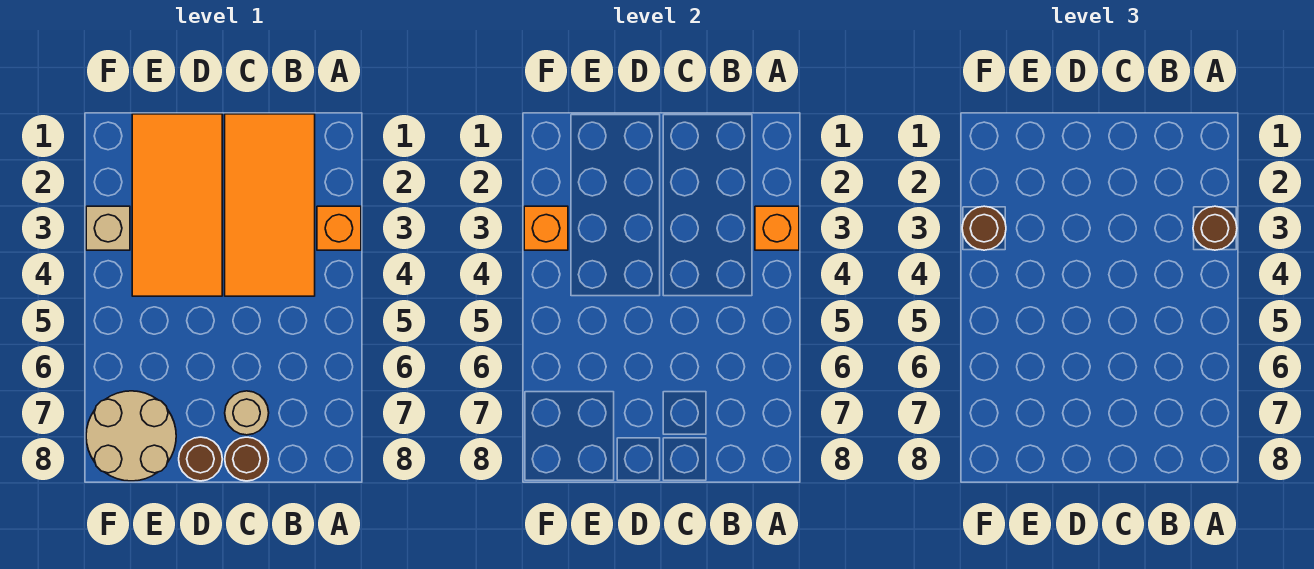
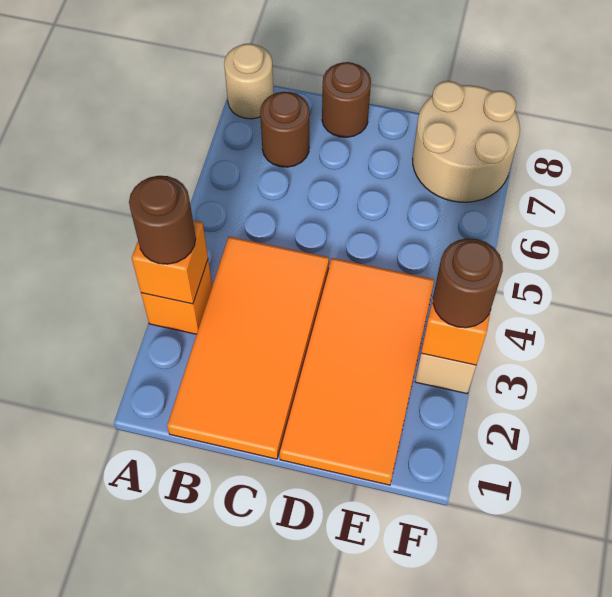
tan 1x1 round brick [225,391,269,435] -> tan 1x1 round brick moved to [224,44,274,119]
brown 1x1 round brick [179,437,222,481] -> brown 1x1 round brick moved to [260,92,310,167]

